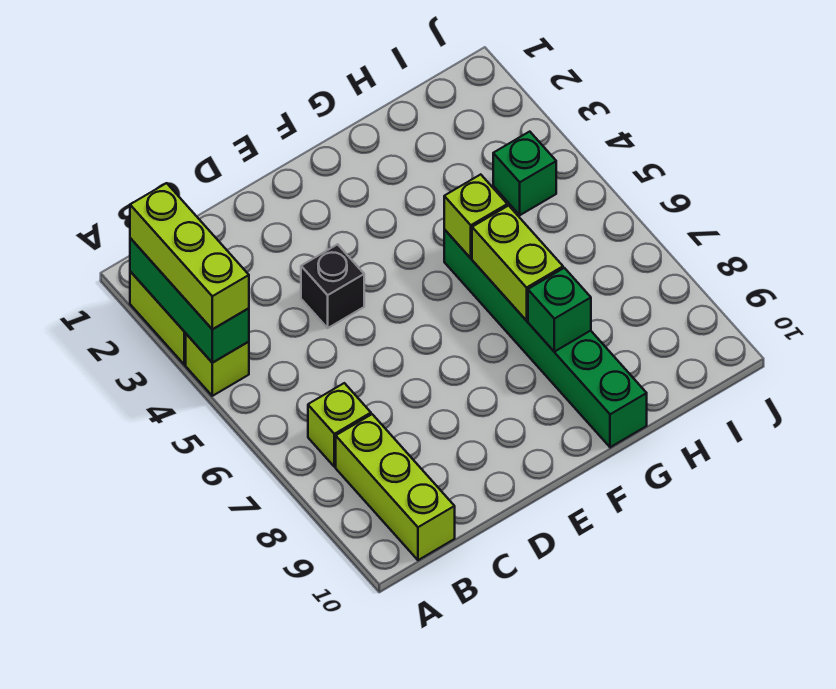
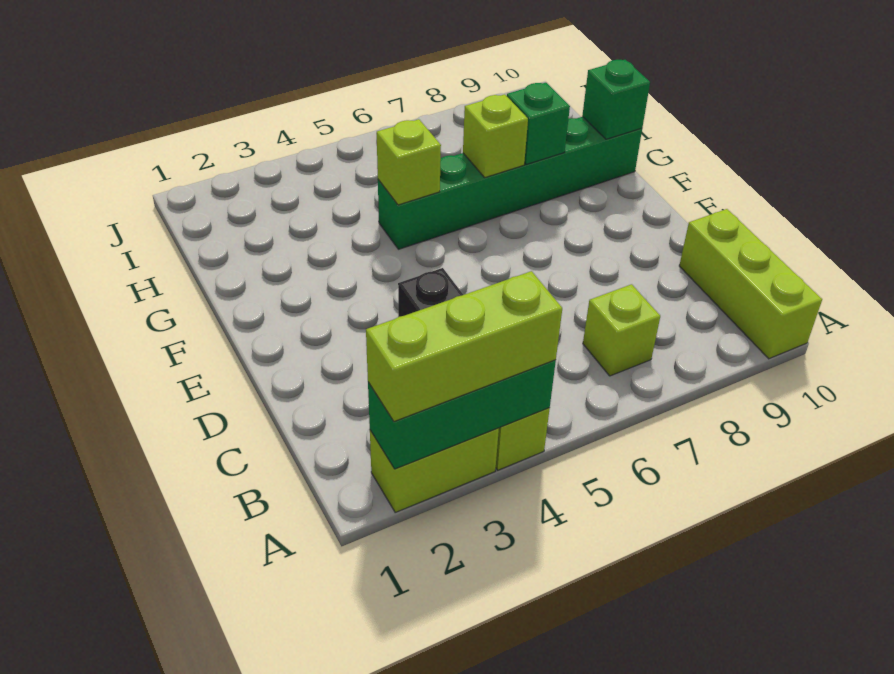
lime 1x3 brick [336,414,455,560] -> lime 1x3 brick turned to [679,209,822,359]
lime 1x2 brick [472,206,563,321] -> lime 1x1 brick [463,94,528,177]
green 1x1 brick [493,132,556,215] -> green 1x1 brick moved to [582,60,650,139]

